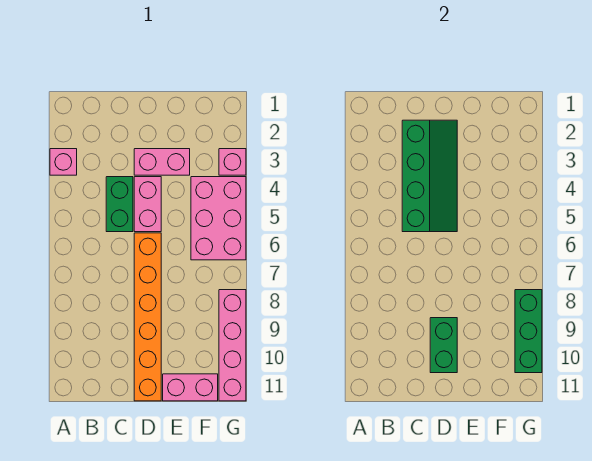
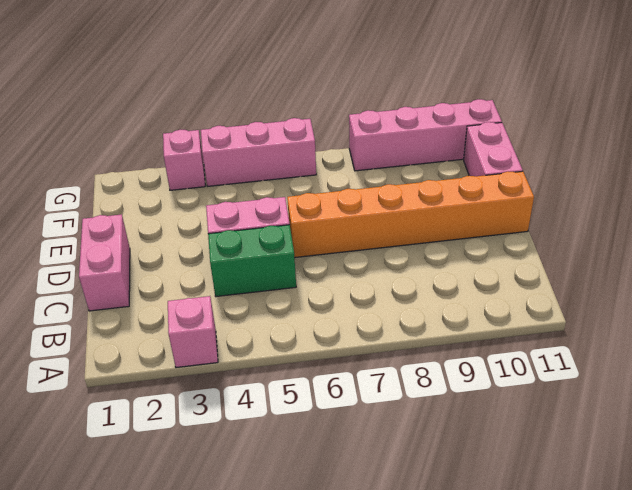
green 2x4 slope [402,120,457,232] -> none
pink 1x2 brick [134,149,190,175] -> pink 1x2 brick moved to [79,214,130,311]
green 1x2 brick [430,318,457,373] -> none
pink 2x3 brick [191,177,246,260] -> pink 1x3 brick [201,118,316,186]
green 1x3 brick [515,290,542,373] -> none

